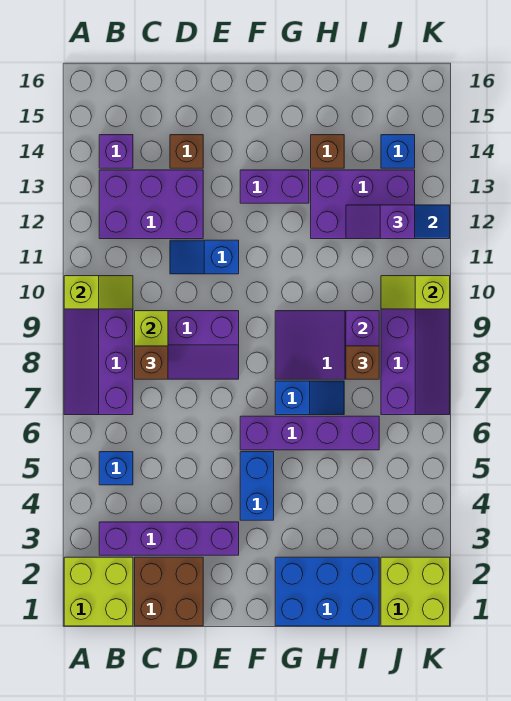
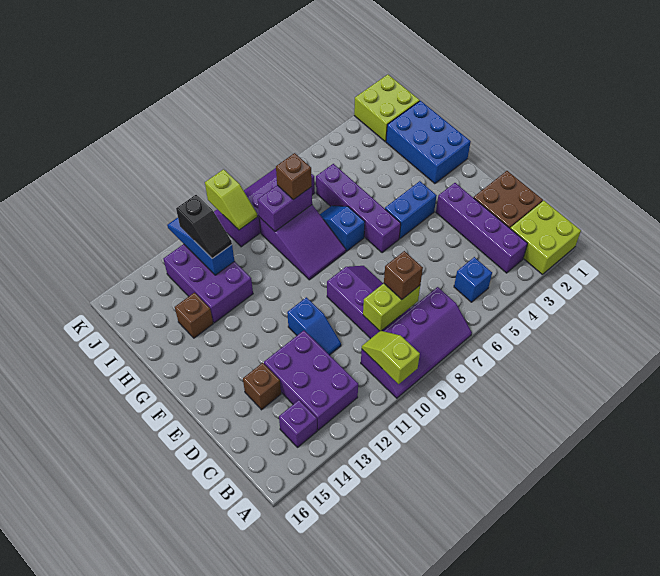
purple 1x2 brick [240,170,309,203] -> none
purple 1x2 slope [346,205,415,239] -> black 1x2 slope [176,195,232,258]
blue 1x1 brick [381,135,415,168] -> none

